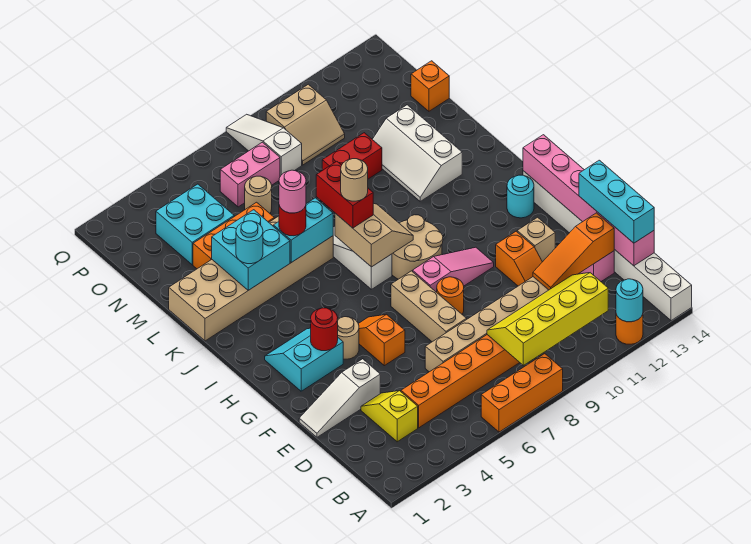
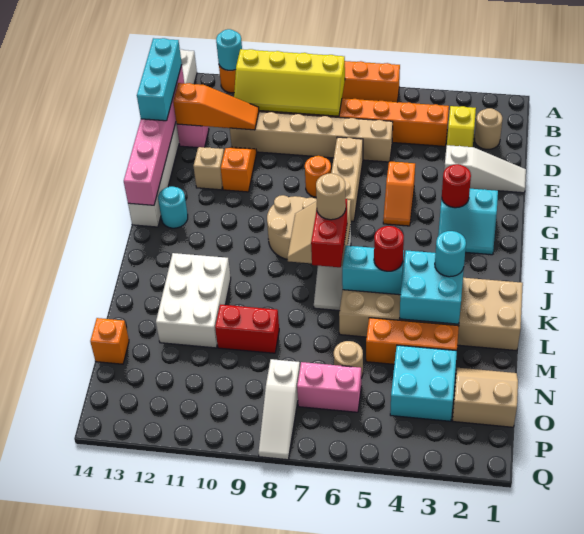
tan 1x1 round brick [338,317,359,359] -> tan 1x1 round brick moved to [474,108,502,149]
pink 1x3 slope [413,247,494,292] -> none
pink 1x1 round brick [279,170,306,213] -> none
white 2x3 slope [372,105,462,201] -> white 2x3 brick [156,253,231,348]
tan 2x2 slope [266,84,345,165] -> tan 2x2 slope moved to [453,368,518,427]

